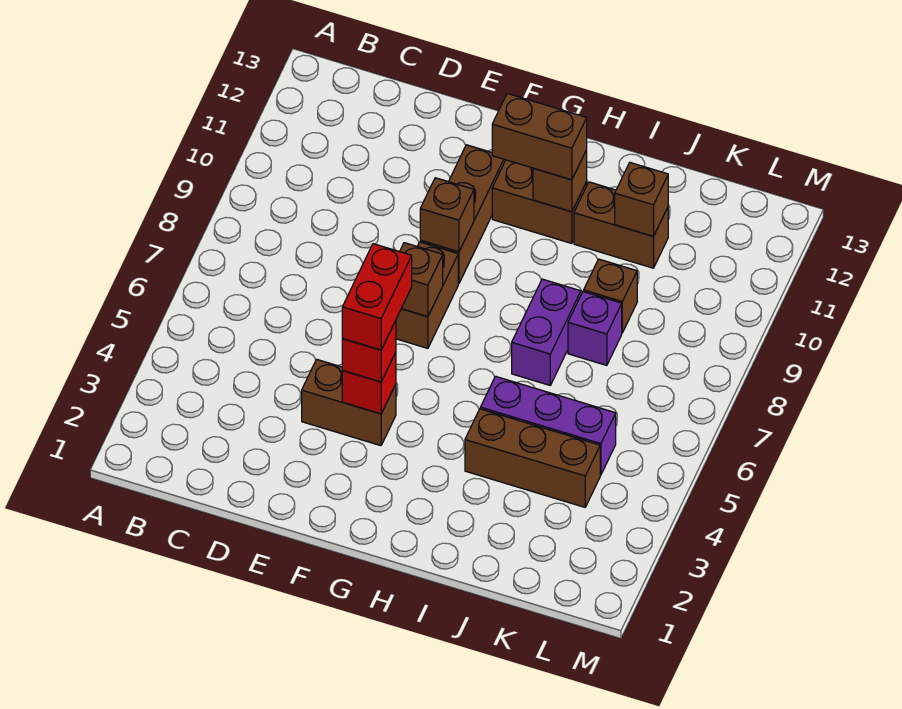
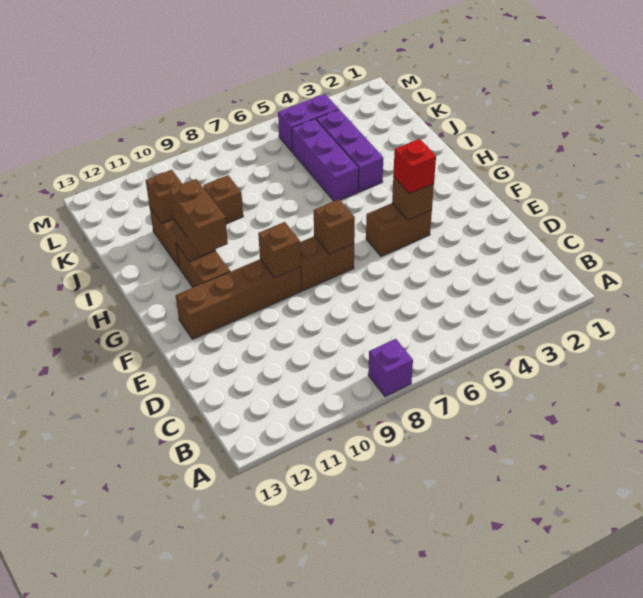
brown 1x2 brick [302,359,396,446] -> brown 1x2 brick turned to [366,203,432,256]
red 1x1 brick [342,352,396,414] -> brown 1x1 brick [392,177,434,220]
red 1x2 brick [342,244,412,350] -> none
brown 1x3 brick [420,145,505,284] -> brown 1x4 brick [176,259,301,339]
brown 1x3 brick [465,409,600,507] -> purple 1x3 brick [316,109,383,192]
purple 1x2 brick [512,279,581,385] -> purple 1x2 brick moved to [278,94,339,152]
purple 1x1 brick [568,292,622,365] -> purple 1x1 brick moved to [368,339,413,397]

